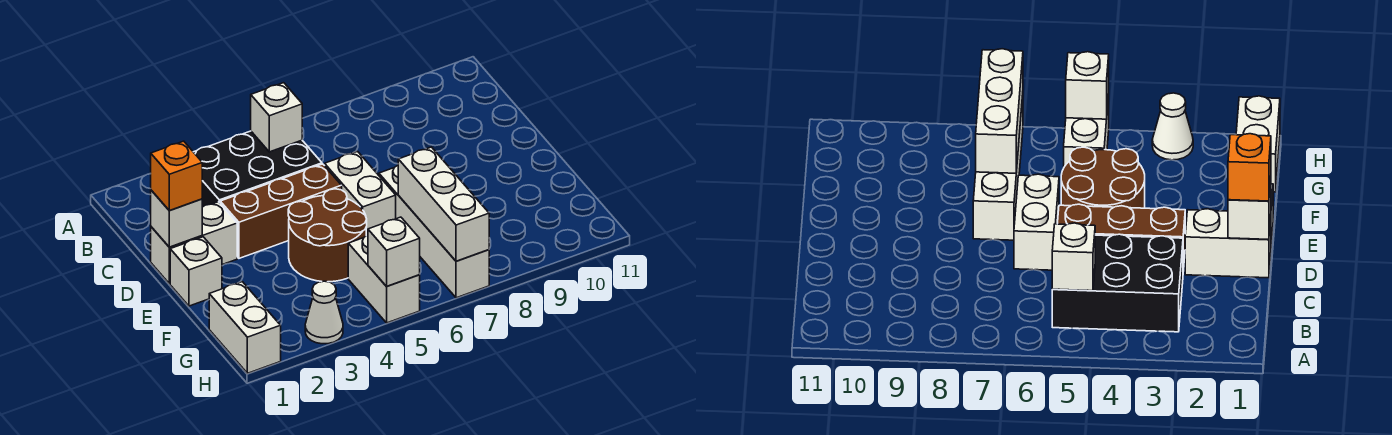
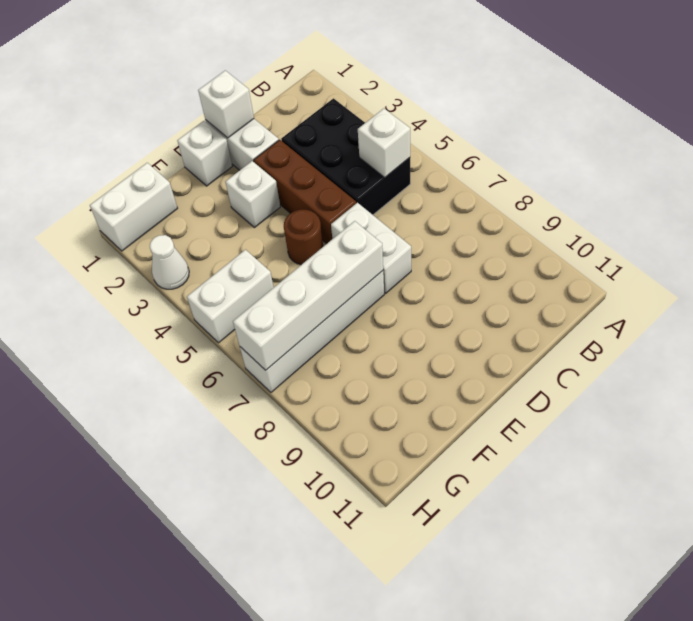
orange 1x1 brick [151,141,202,210] -> none
white 1x2 brick [325,152,396,236] -> white 1x2 brick turned to [331,203,411,293]
brown 2x2 round brick [288,189,367,282] -> brown 1x1 round brick [284,210,323,265]
white 1x3 brick [398,147,489,261] -> white 1x4 brick [233,221,383,370]
white 1x1 brick [368,217,420,286] -> white 1x1 brick moved to [225,161,280,228]

